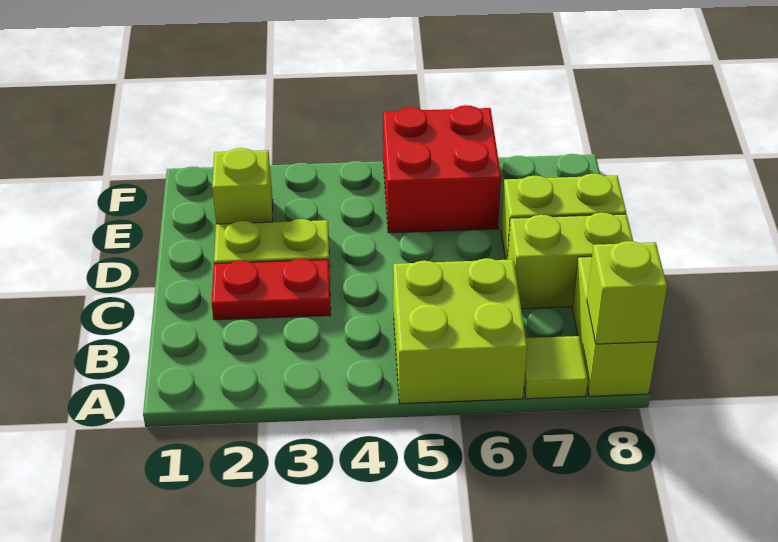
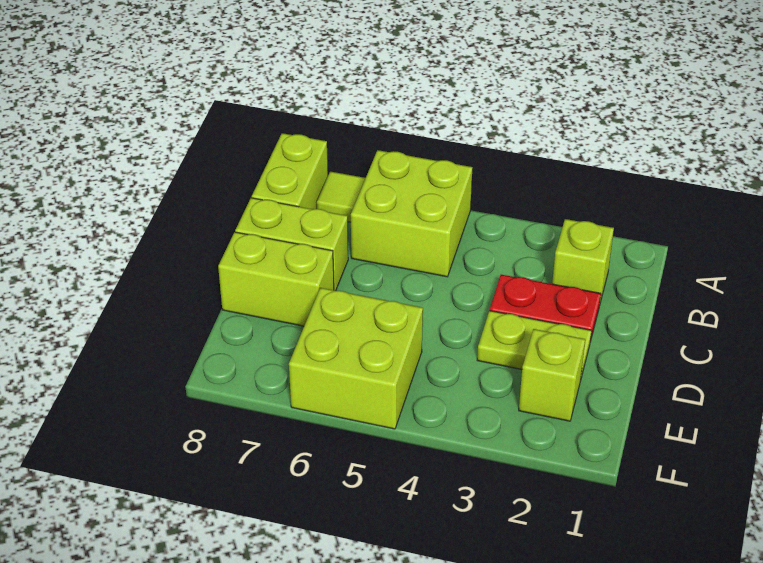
lime 1x1 brick [587,241,667,344] -> lime 1x1 brick moved to [552,219,614,303]
red 2x2 brick [383,105,501,233] -> lime 2x2 brick [289,288,423,429]

